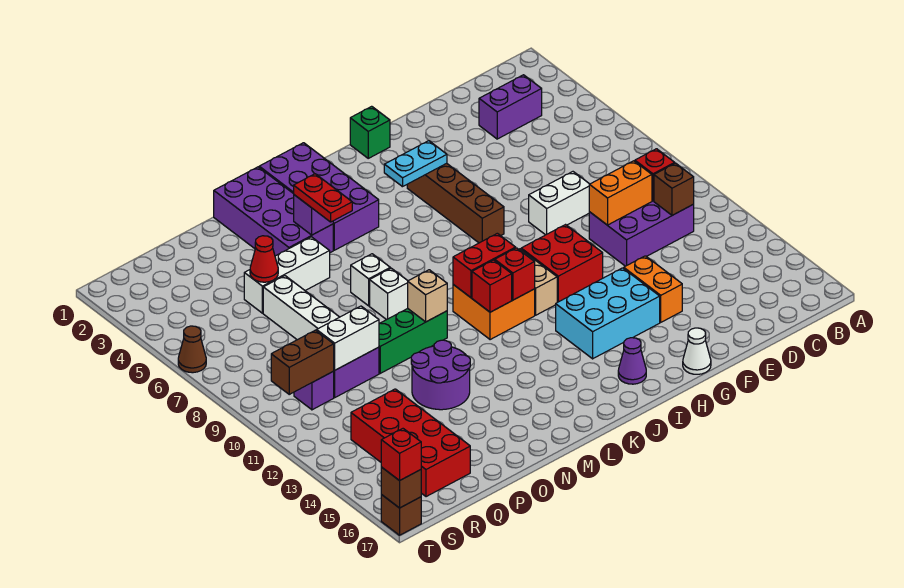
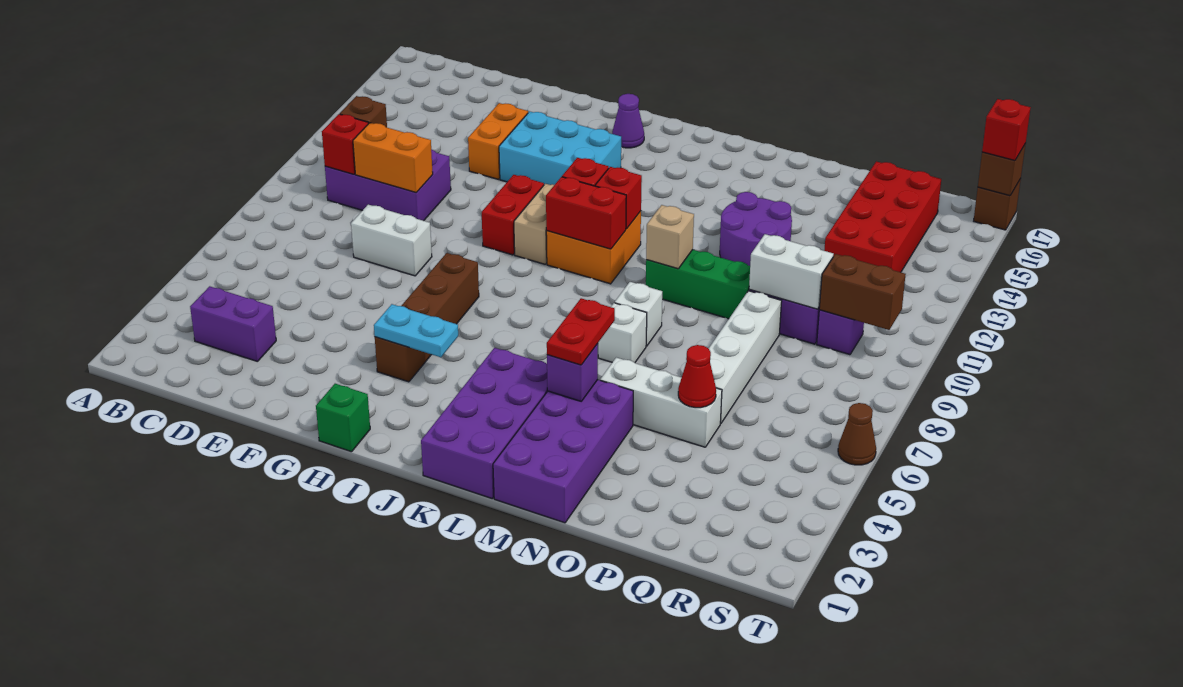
red 2x2 brick [521,225,603,302] -> red 1x2 brick [482,175,544,255]
white 1x1 cone [683,328,711,374] -> none

